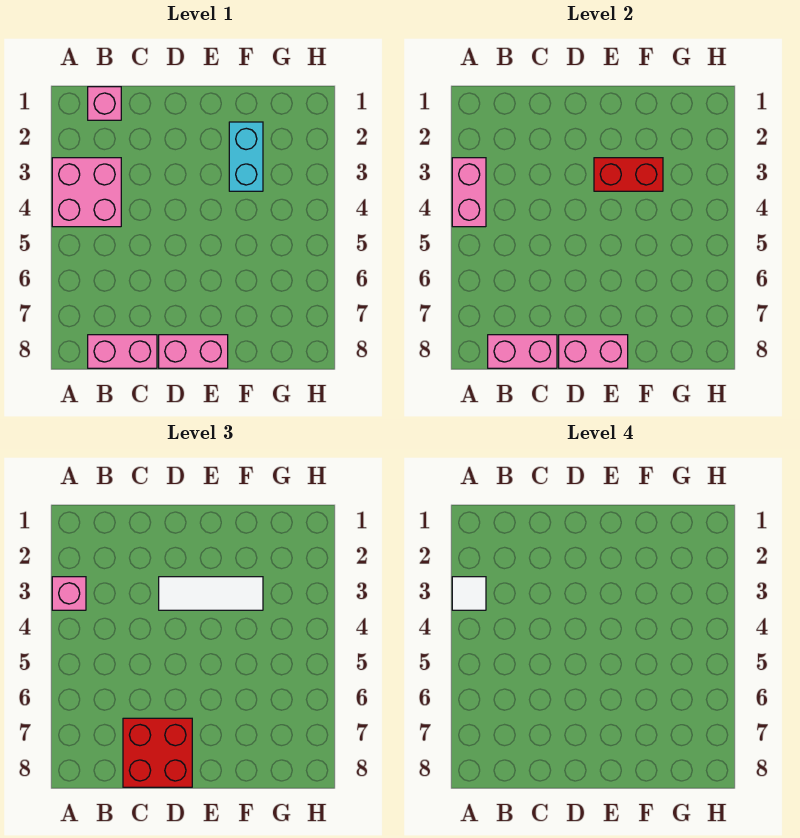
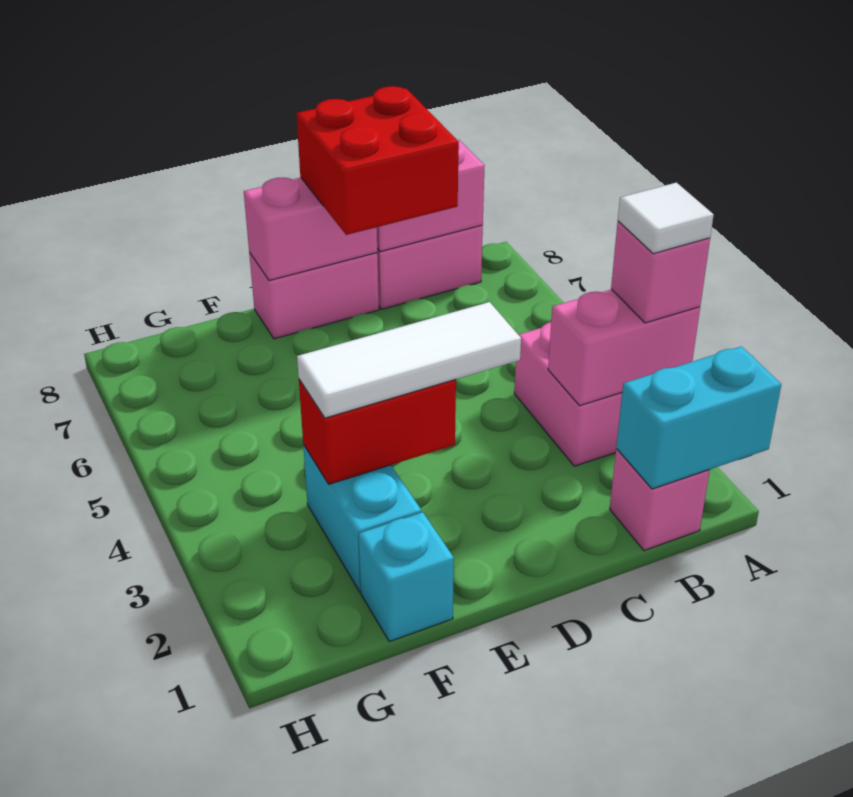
none -> cyan 1x2 brick [616,346,781,489]
pink 1x2 brick [452,158,486,227] -> pink 1x2 brick turned to [548,289,700,406]
none -> cyan 1x1 brick [359,512,454,642]

